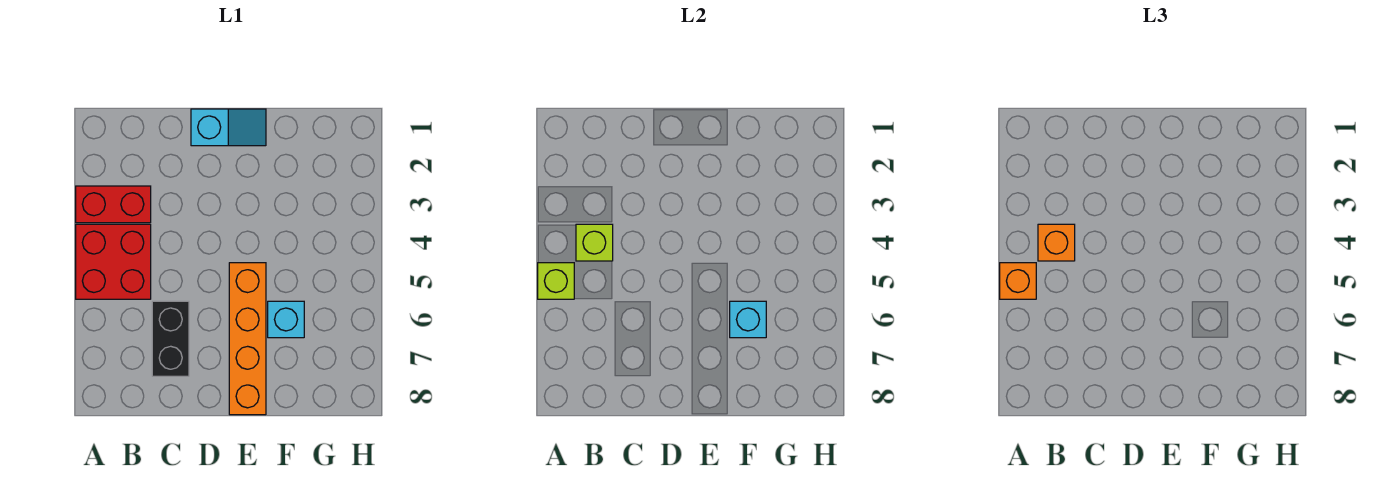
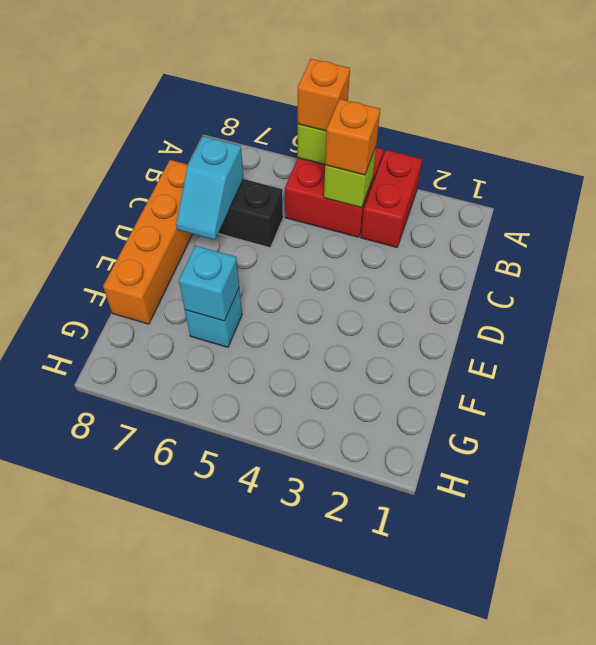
cyan 1x2 slope [191,109,266,146] -> cyan 1x2 slope moved to [176,136,244,240]
orange 1x4 brick [229,263,266,415] -> orange 1x4 brick turned to [103,160,192,324]

